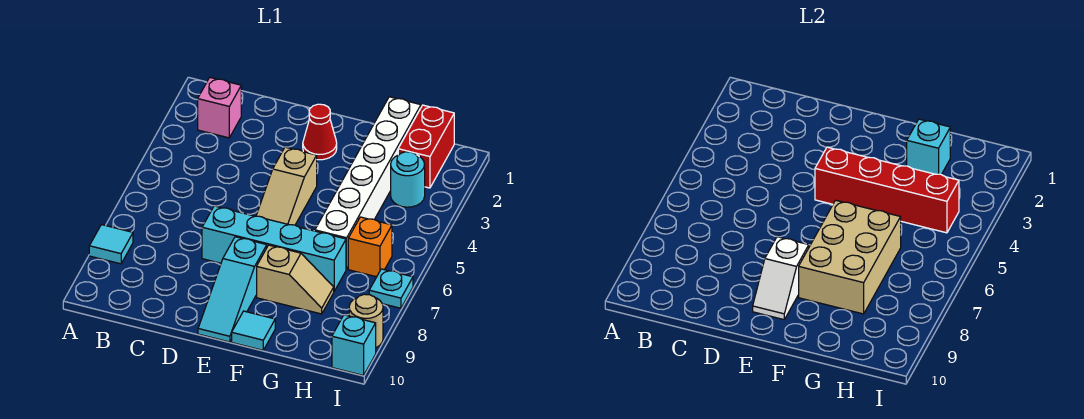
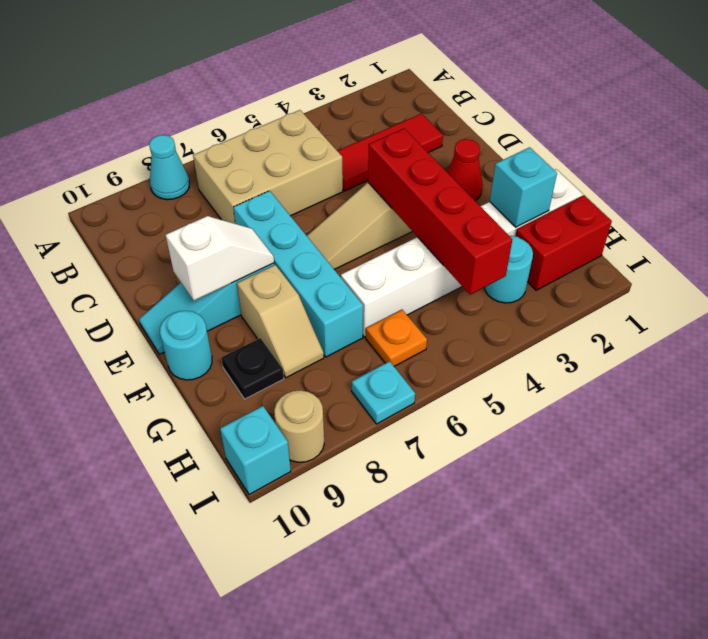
cyan 1x1 tile [89,225,133,264] -> cyan 1x1 cone [149,135,189,200]
pink 1x1 brick [198,78,241,138] -> none
none -> red 1x3 tile [338,114,443,191]
white 1x2 slope [753,237,809,320] -> white 1x2 slope turned to [166,216,274,301]
tan 2x3 brick [799,200,901,314] -> tan 2x3 brick moved to [193,110,343,223]
cyan 1x1 tile [232,311,275,350] -> cyan 1x1 round brick [160,311,212,380]
none -> black 1x1 plate [221,338,284,399]
orange 1x1 brick [348,217,392,277] -> orange 1x1 plate [366,310,427,366]

